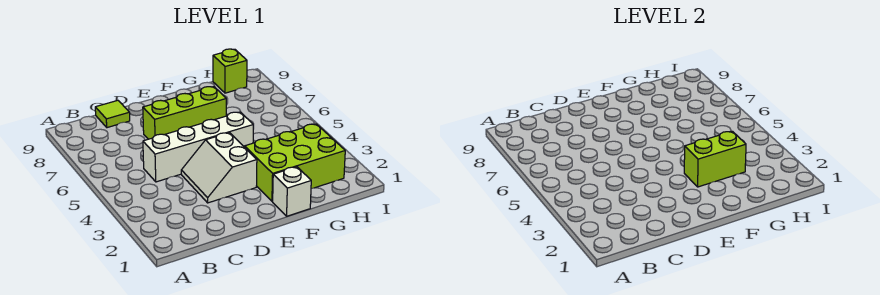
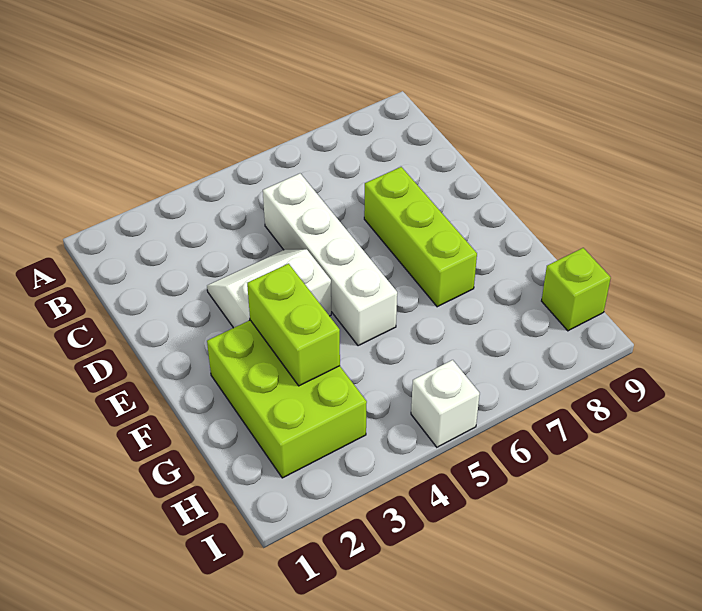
lime 1x1 tile [95,100,130,128] -> none
white 1x1 brick [273,167,311,216] -> white 1x1 brick moved to [411,360,480,447]

